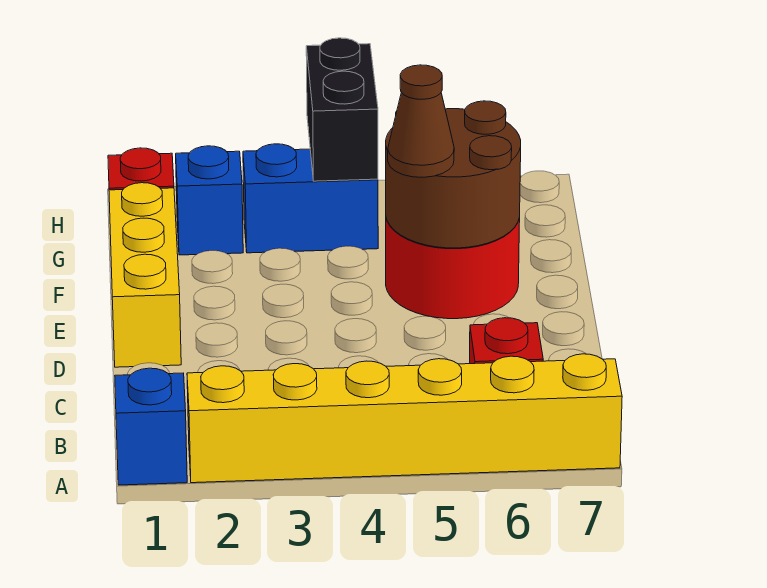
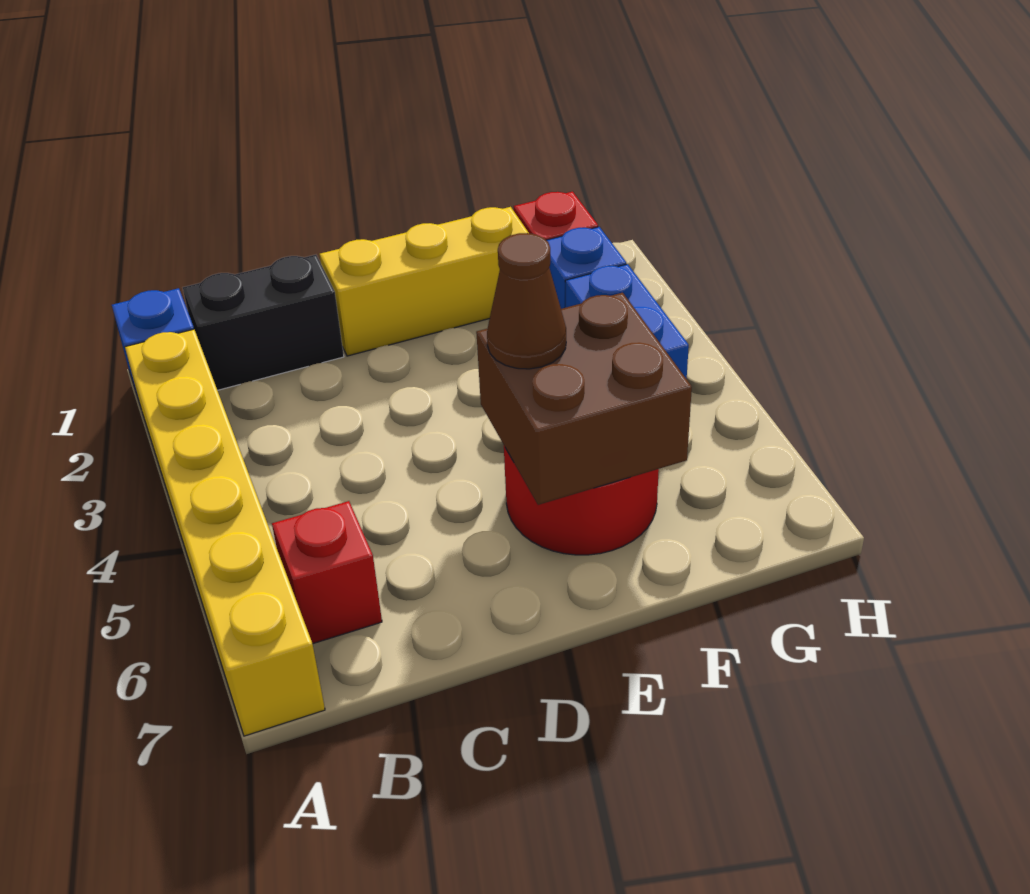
brown 2x2 round brick [386,101,521,248] -> brown 2x2 brick [476,293,692,505]
black 1x2 brick [306,38,378,181] -> black 1x2 brick moved to [183,255,344,390]

